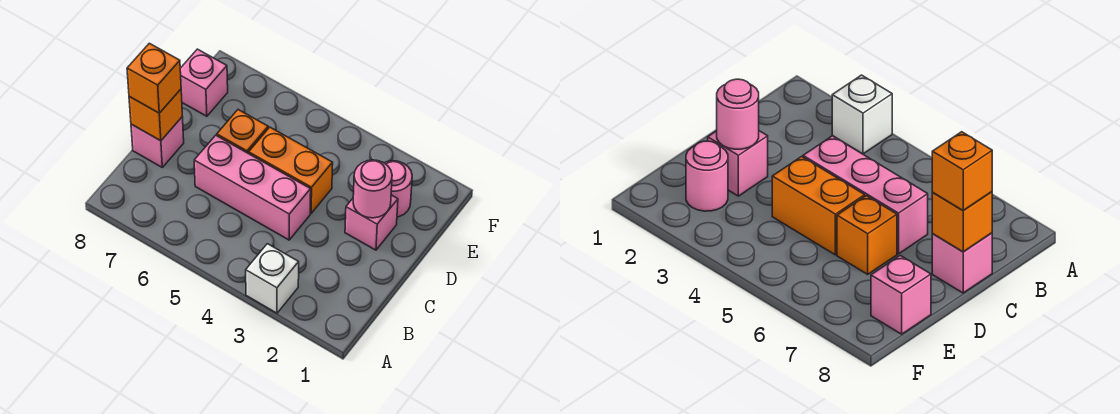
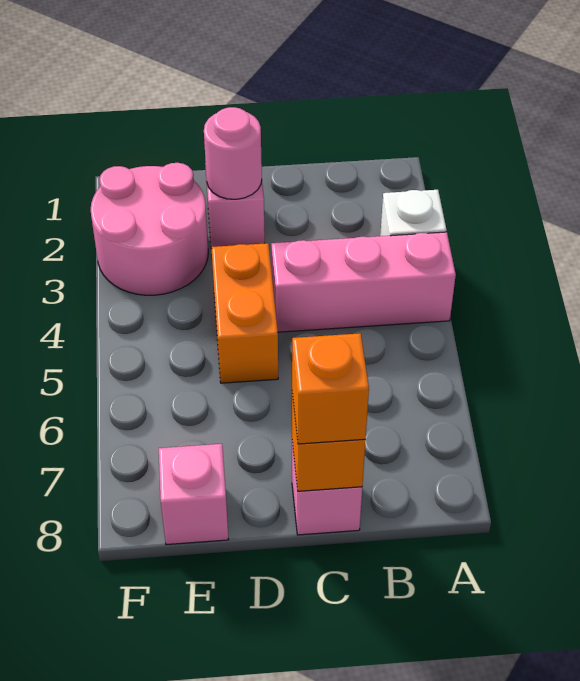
pink 1x3 brick [194,135,311,240] -> pink 1x3 brick turned to [271,232,456,332]
orange 1x1 brick [217,110,268,154] -> none
pink 1x1 round brick [385,161,412,217] -> pink 2x2 round brick [91,163,208,295]

